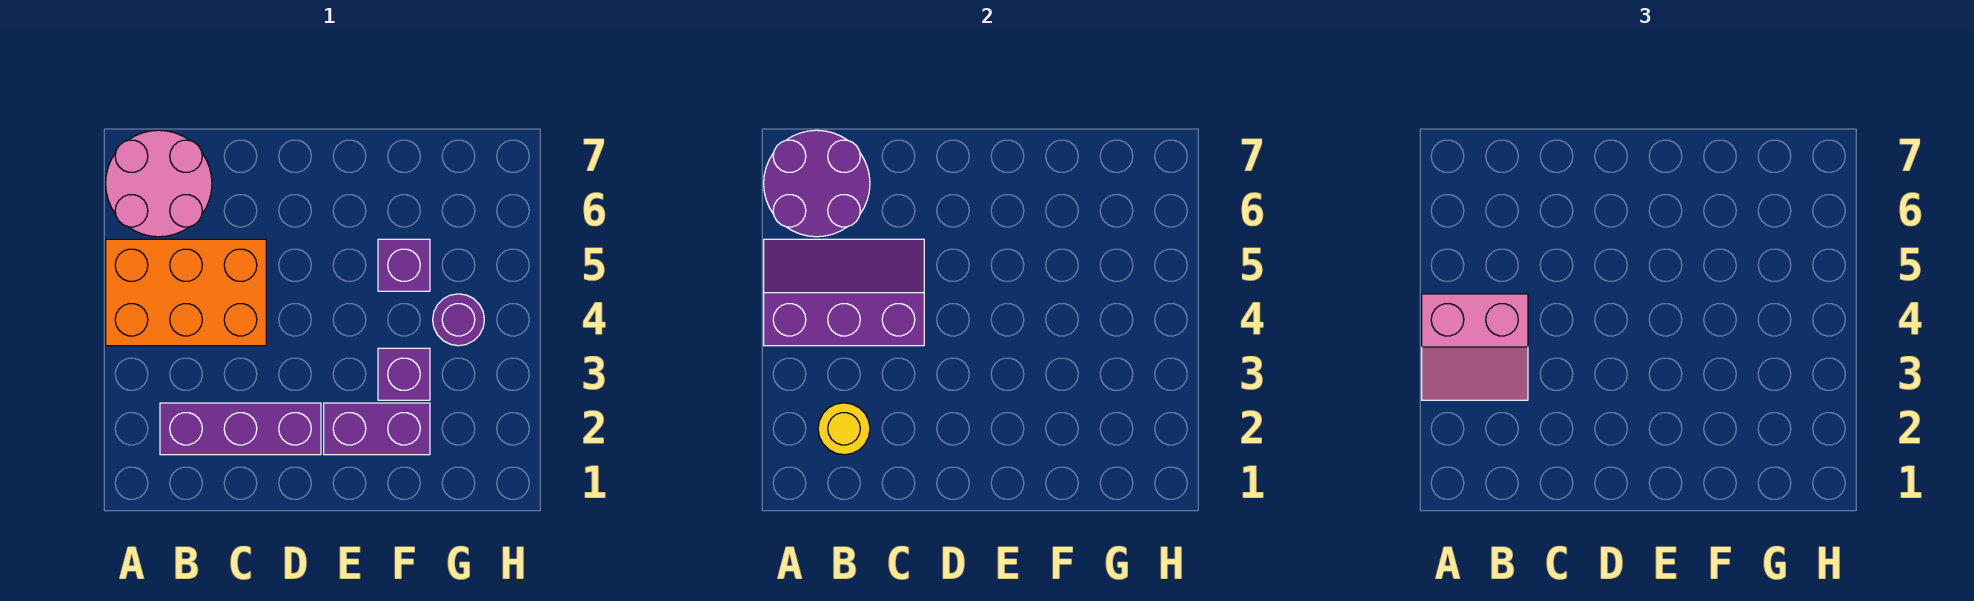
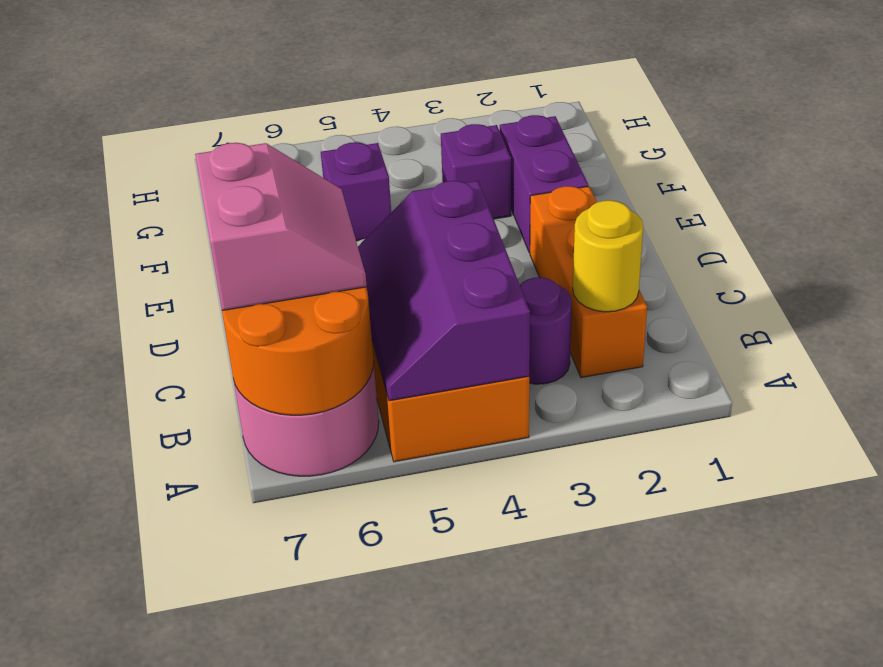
pink 2x2 slope [1422,294,1528,400] -> pink 2x2 slope moved to [195,143,367,311]
purple 2x2 round brick [764,130,870,237] -> orange 2x2 round brick [222,287,374,415]
purple 1x3 brick [160,403,321,455] -> orange 1x3 brick [530,186,647,378]
purple 1x1 round brick [433,294,484,346] -> purple 1x1 round brick moved to [520,277,572,384]

